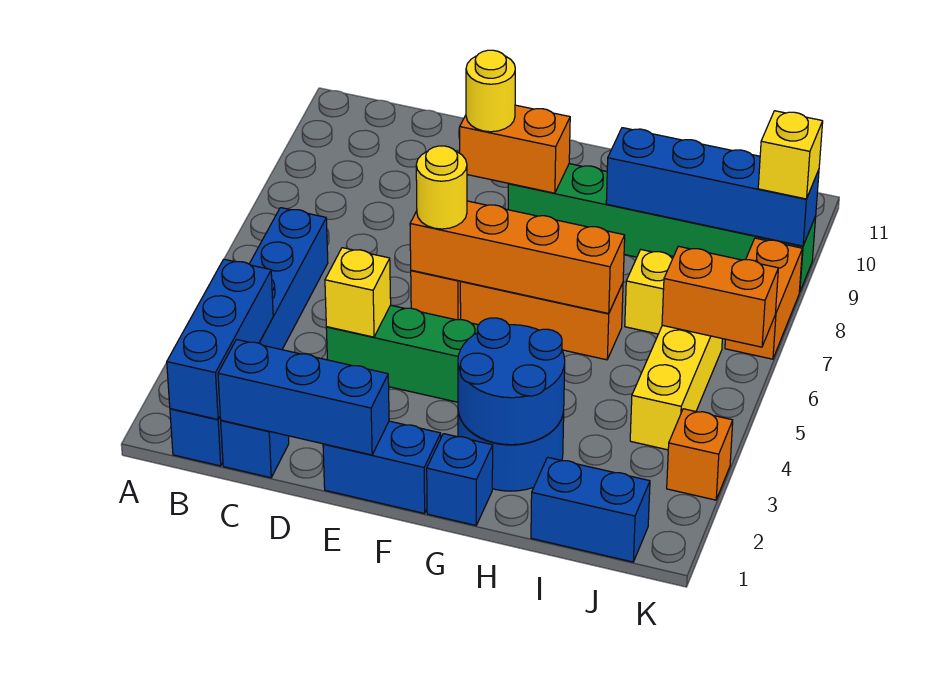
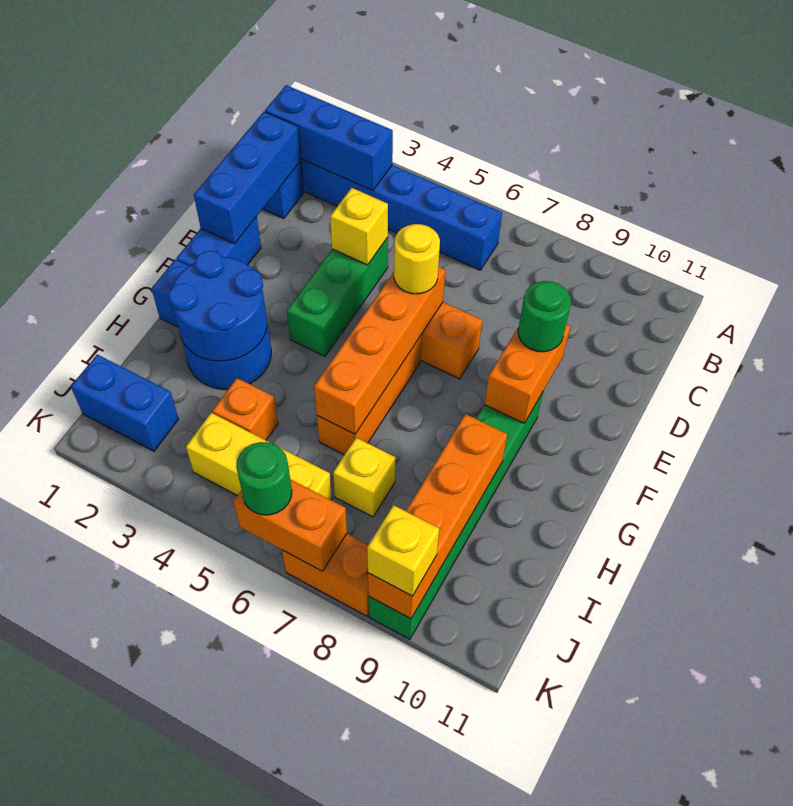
yellow 1x1 round brick [466,50,515,132] -> green 1x1 round brick [518,281,571,352]
blue 1x4 brick [606,128,819,246] -> orange 1x4 brick [368,414,507,619]
blue 1x2 brick [531,457,650,562] -> blue 1x2 brick turned to [71,354,179,451]
orange 1x2 brick [662,246,778,347] -> orange 1x2 brick turned to [234,479,347,571]
orange 1x1 brick [667,409,733,500] -> orange 1x1 brick moved to [213,378,278,440]
none -> green 1x1 round brick [236,442,292,515]

